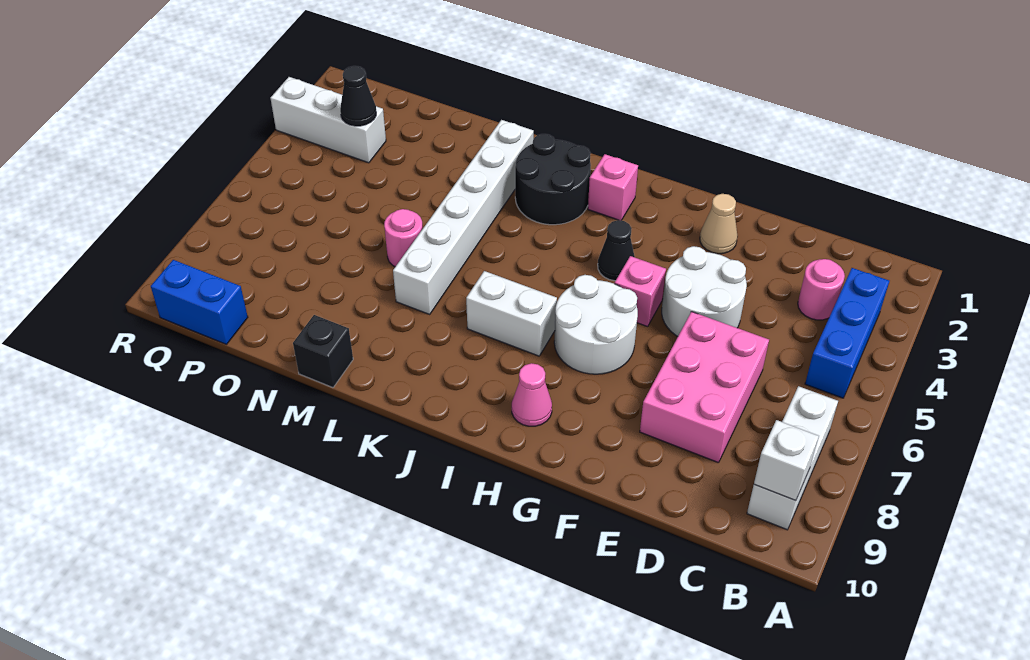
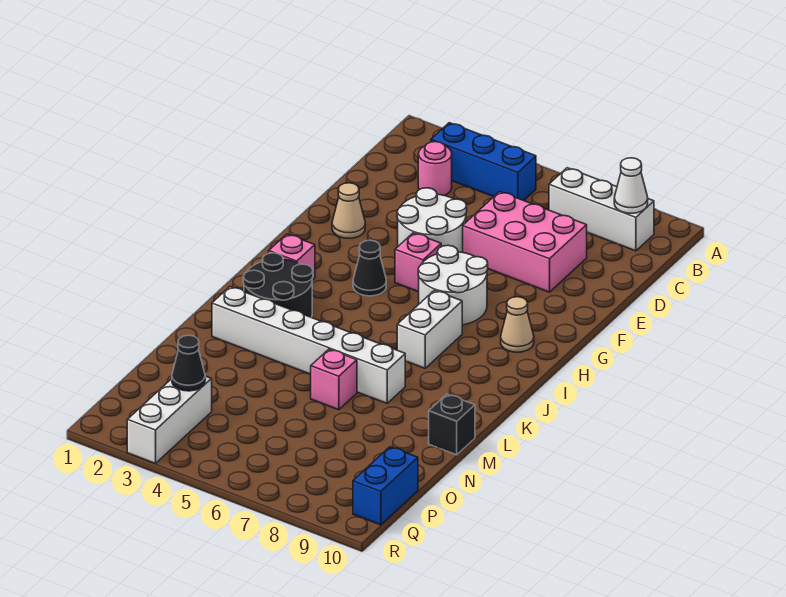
white 1x1 brick [754,420,819,501] -> white 1x1 cone [614,158,648,213]
pink 1x1 cone [512,363,552,426] -> tan 1x1 cone [501,297,534,352]
pink 1x1 round brick [384,209,423,267] -> pink 1x1 brick [311,349,357,410]

